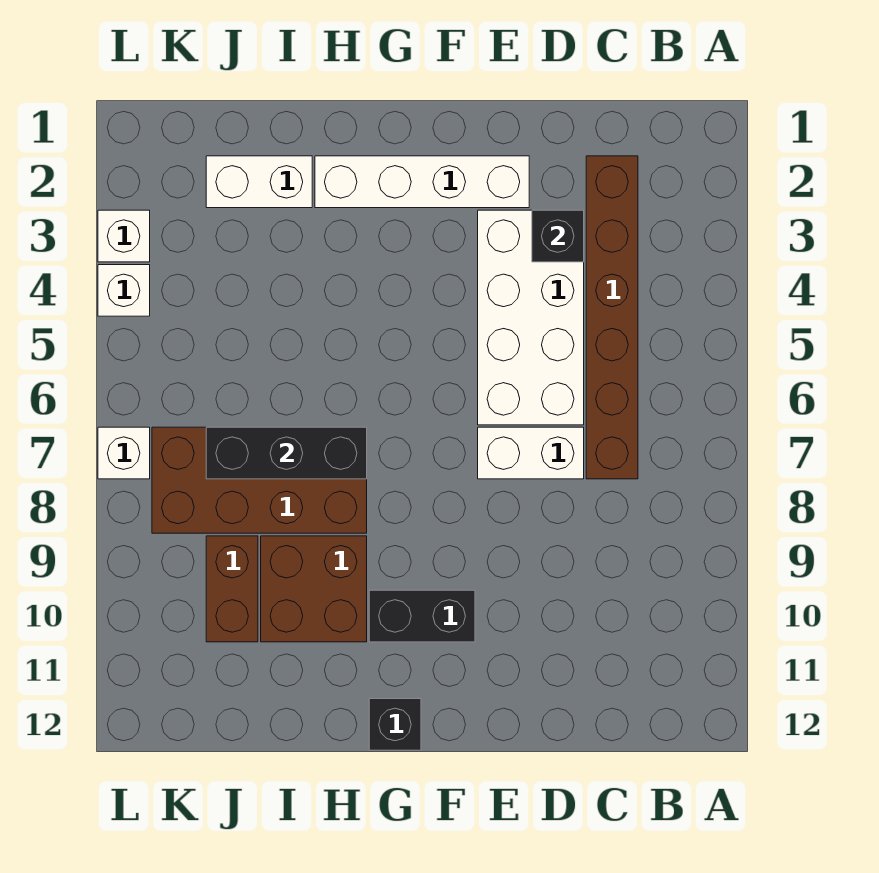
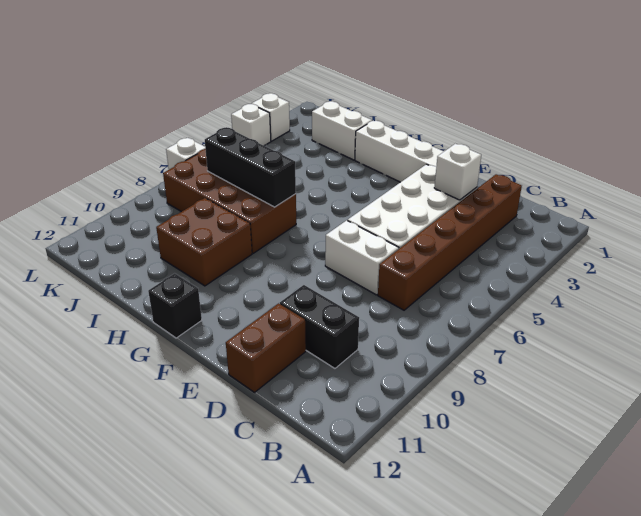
black 1x1 brick [532,210,584,262] -> white 1x1 brick [434,144,481,200]
black 1x2 brick [369,590,475,642] -> black 1x2 brick moved to [280,285,359,368]
brown 1x2 brick [206,536,258,642] -> brown 1x2 brick moved to [226,303,306,392]

